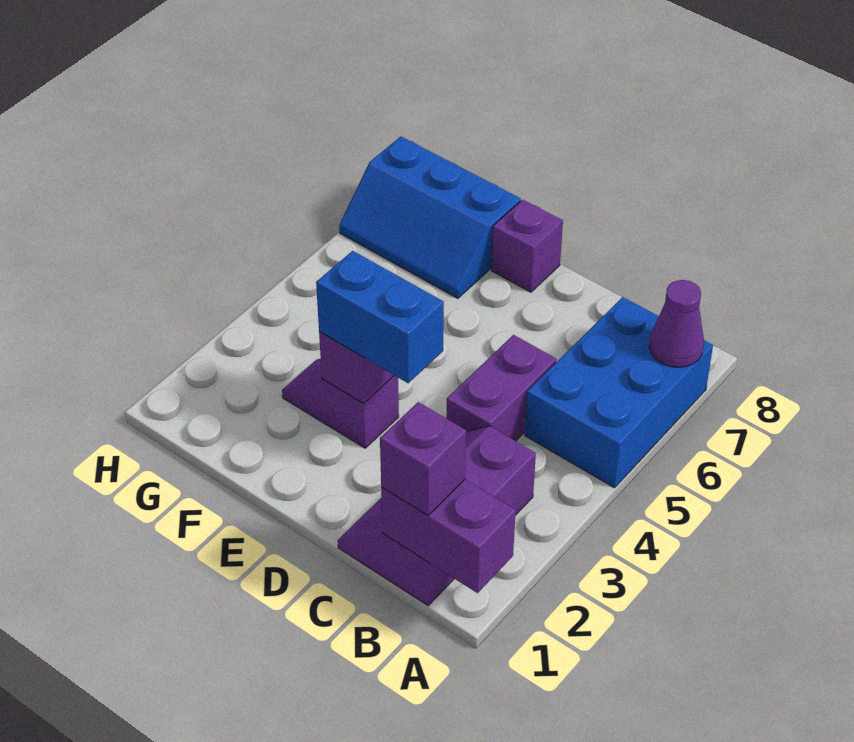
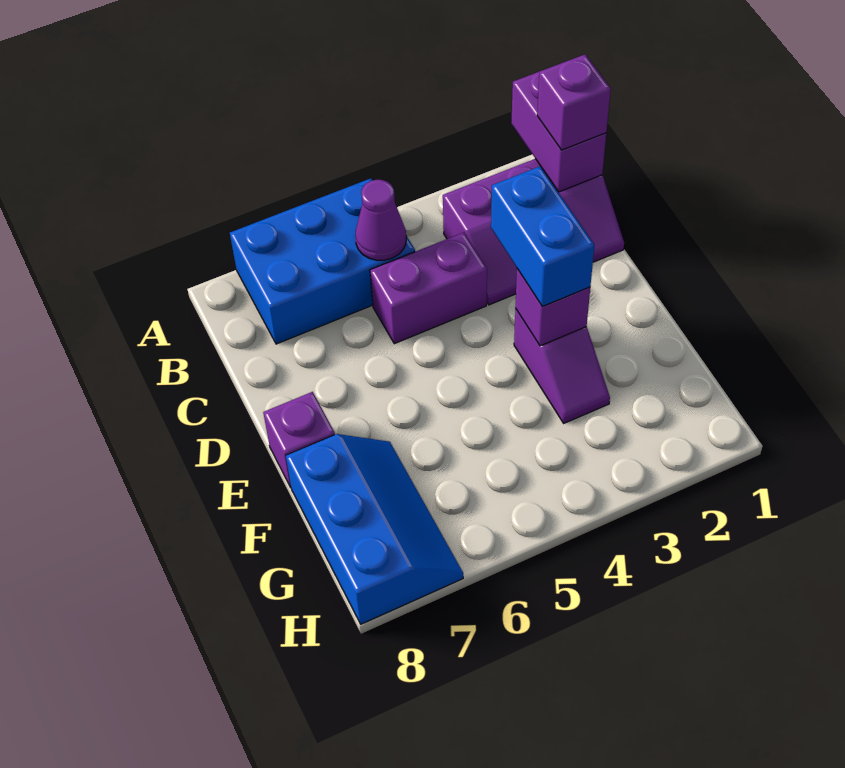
purple 1x1 cone [649,280,704,367] -> purple 1x1 cone moved to [355,180,406,260]

